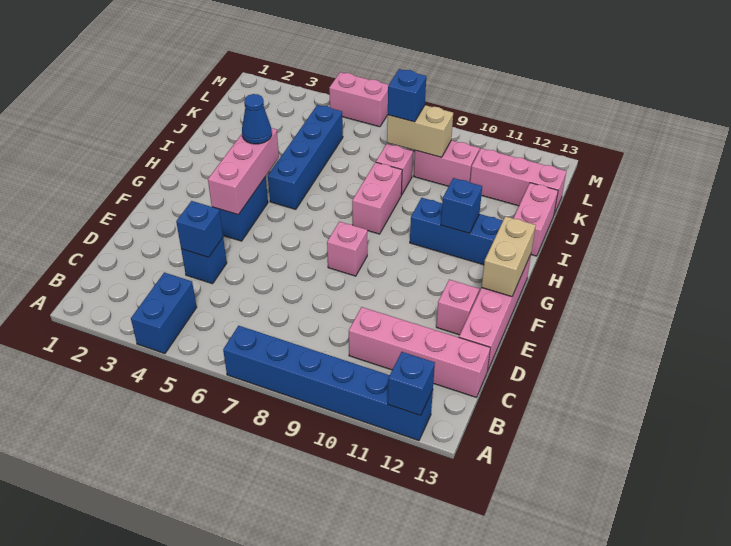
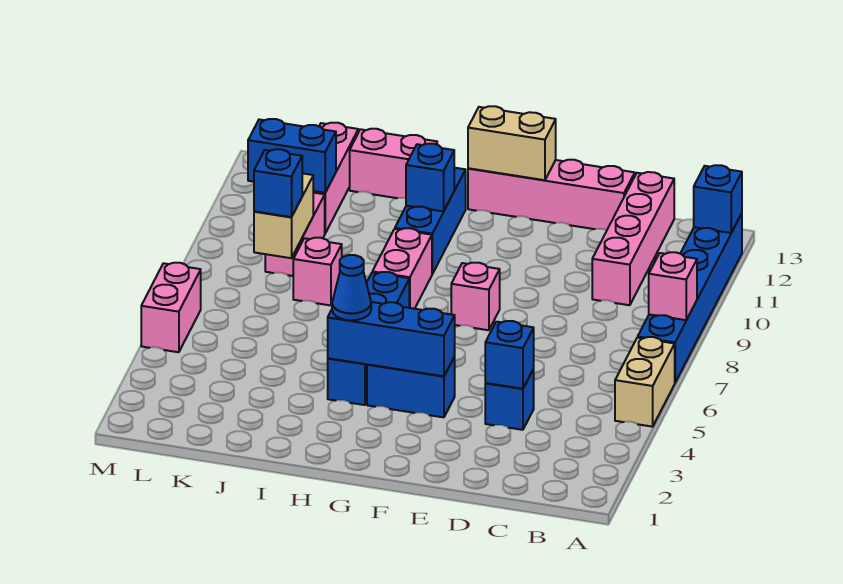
blue 1x2 brick [131,272,197,354] -> blue 1x2 brick moved to [248,119,336,193]
none -> tan 1x2 brick [615,337,675,427]
pink 1x1 brick [436,280,479,335] -> pink 1x1 brick moved to [649,252,697,320]
pink 1x3 brick [208,128,279,215] -> blue 1x3 brick [328,302,455,376]
blue 1x4 brick [268,105,343,209] -> blue 1x4 brick turned to [328,272,409,405]
pink 1x2 brick [352,162,402,234] -> pink 1x2 brick turned to [372,228,432,309]

